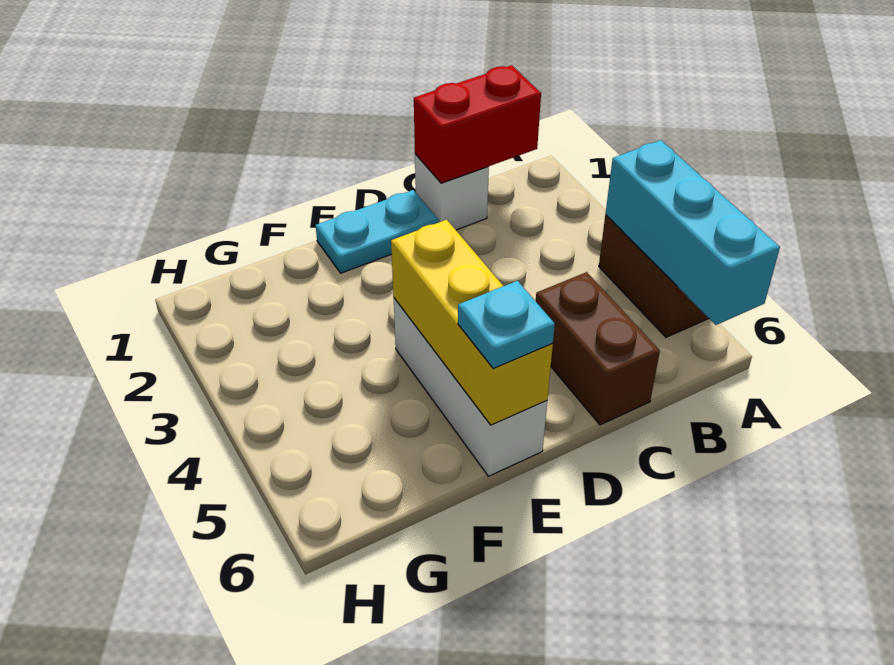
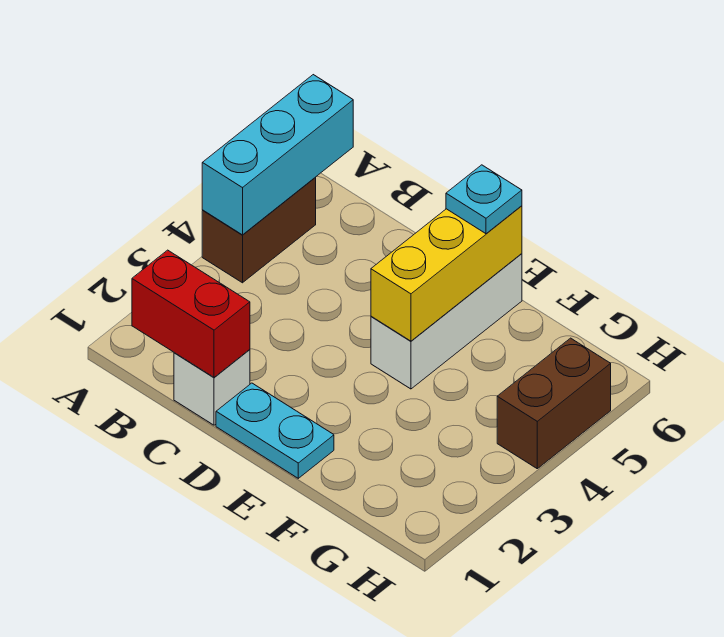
brown 1x2 brick [536,272,660,425] -> brown 1x2 brick moved to [497,338,611,469]

